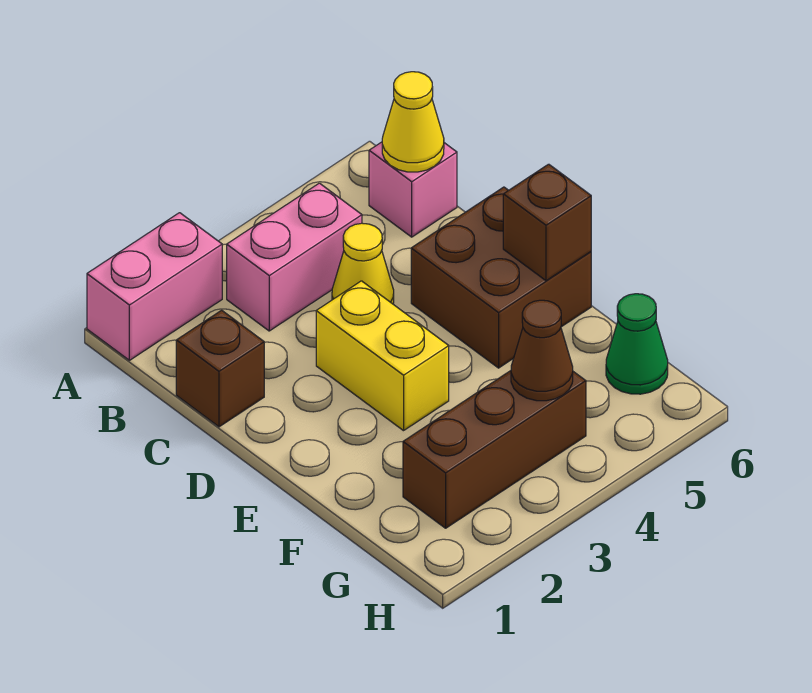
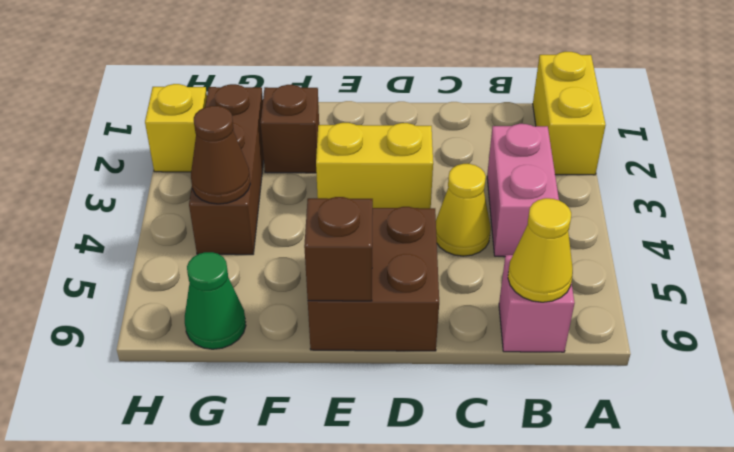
pink 1x2 brick [87,213,222,360] -> yellow 1x2 brick [533,52,606,175]
brown 1x1 brick [176,310,264,427] -> brown 1x1 brick moved to [261,85,319,173]
none -> yellow 1x1 brick [145,84,207,172]

